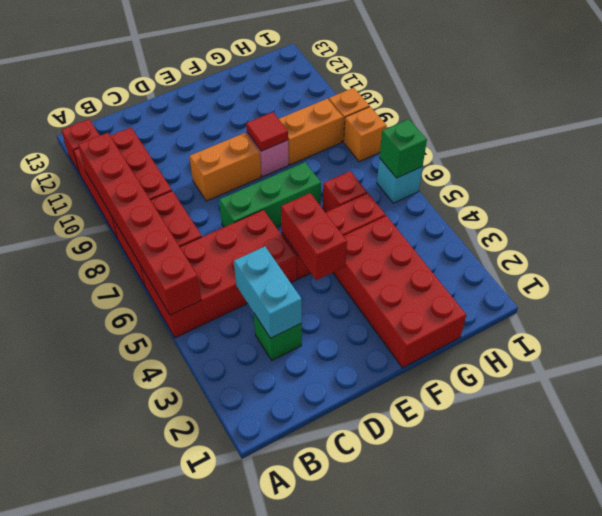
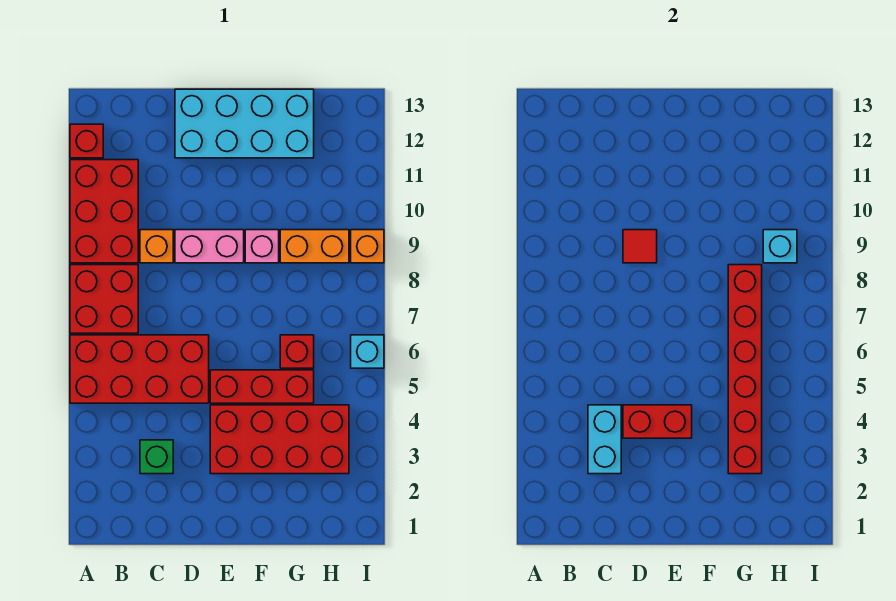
red 1x6 brick [78,133,201,315] -> red 1x6 brick moved to [728,265,762,474]
green 1x3 brick [219,162,321,227] -> none
orange 1x2 brick [189,133,261,201] -> pink 1x2 brick [175,230,244,263]
none -> cyan 2x4 brick [175,89,314,158]
red 1x2 brick [281,193,347,280] -> red 1x2 brick turned to [623,405,692,438]
red 2x4 brick [333,216,466,368] -> red 2x4 brick turned to [210,405,349,474]
red 1x1 tile [246,112,288,151] -> red 1x1 tile moved to [623,230,657,263]
none -> cyan 1x1 brick [763,230,797,263]
green 1x1 brick [379,119,427,178] -> none
orange 1x1 brick [344,107,387,162] -> orange 1x1 brick moved to [140,230,173,263]

